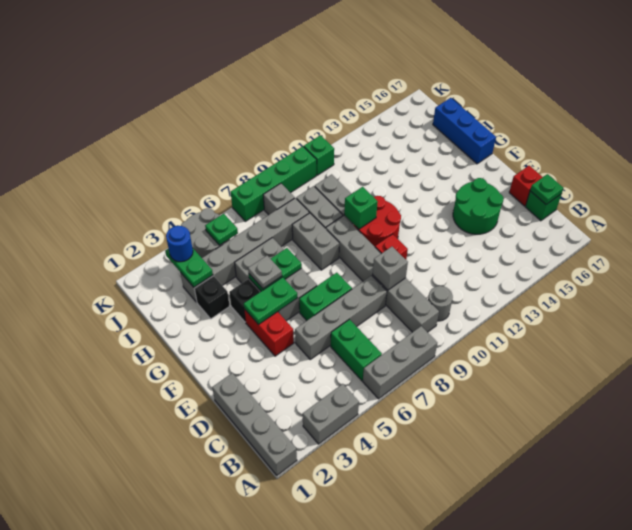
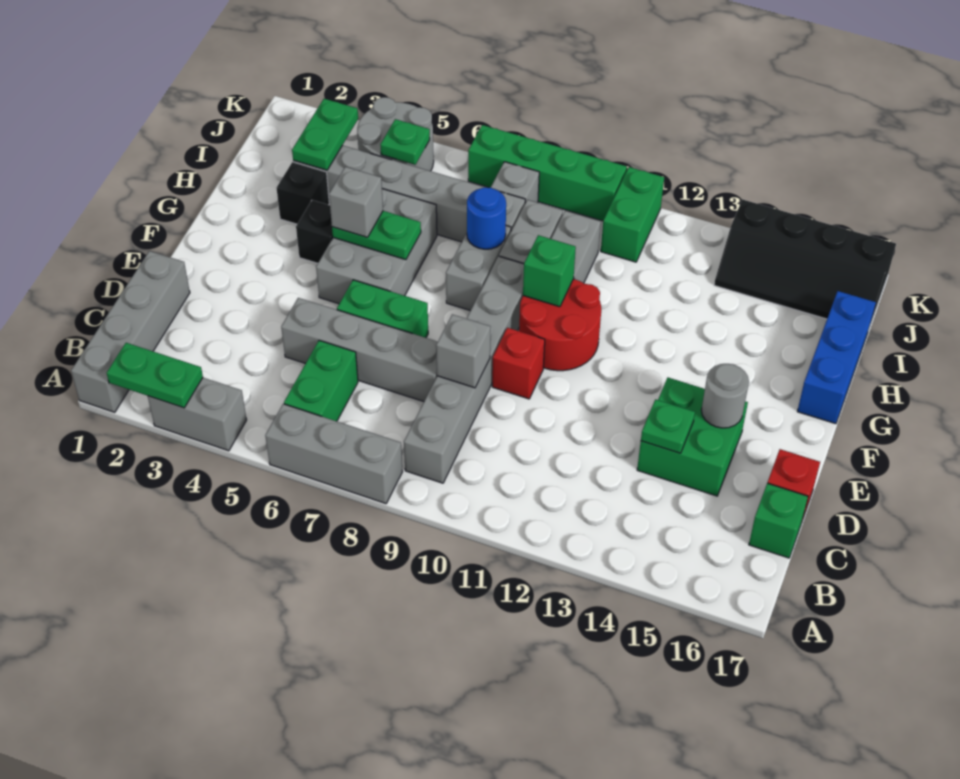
grey 1x1 round brick [428,286,453,321] -> grey 1x1 round brick moved to [701,364,749,428]
green 1x1 plate [530,174,563,204] -> green 1x1 plate moved to [641,399,695,453]
green 2x2 round brick [453,178,503,234] -> green 2x2 brick [637,378,748,496]
red 1x2 brick [244,309,294,356] -> none
green 1x2 plate [244,277,298,325] -> green 1x2 plate moved to [107,343,203,408]
grey 1x1 plate [248,256,282,289] -> grey 1x1 brick [329,167,383,237]
blue 1x1 round brick [166,226,193,262] -> blue 1x1 round brick moved to [467,187,506,249]
none -> black 2x4 slope [714,199,896,327]
green 1x1 brick [304,135,334,175] -> green 1x2 brick [601,167,664,262]

